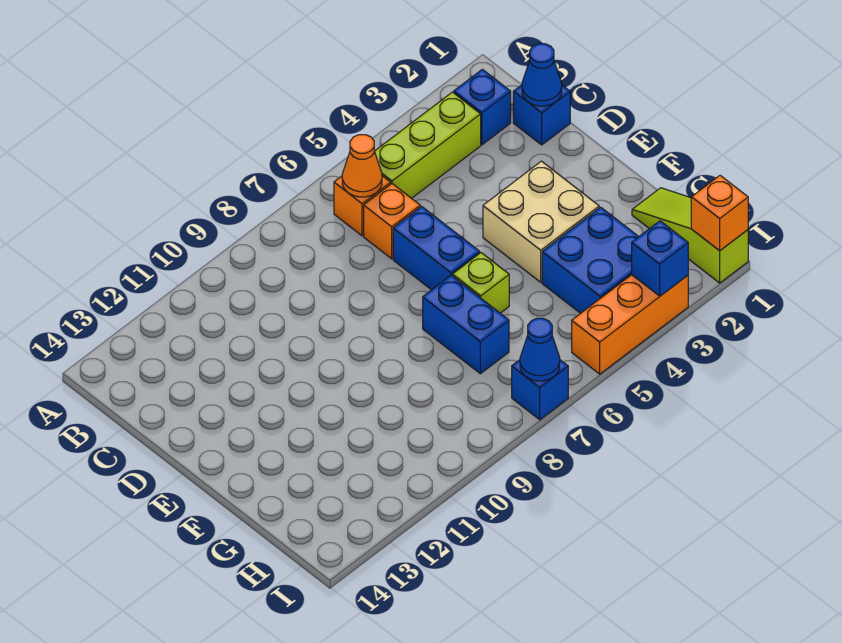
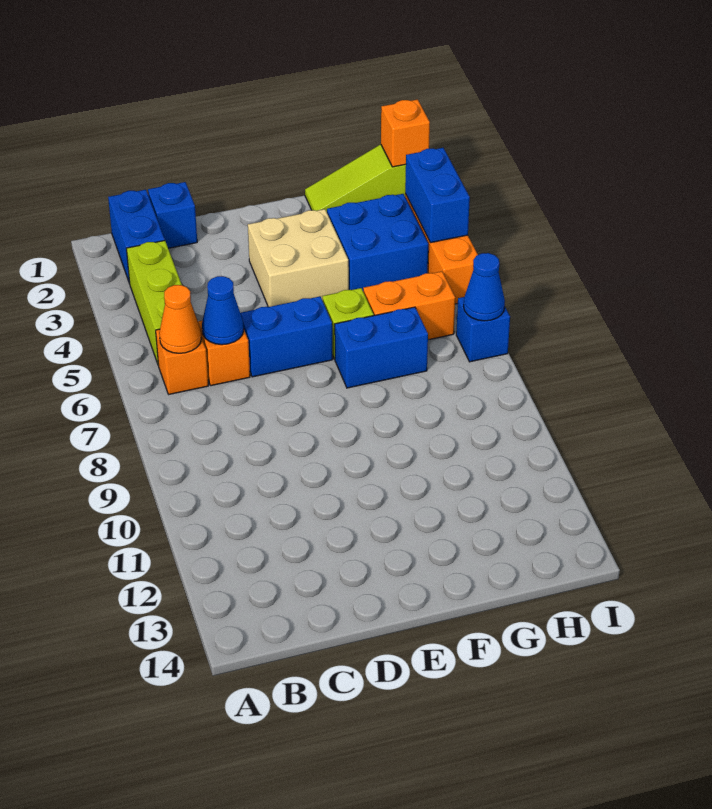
blue 1x1 brick [454,69,511,145] -> blue 1x2 brick [108,190,165,284]
blue 1x1 cone [522,44,562,106] -> blue 1x1 cone moved to [202,276,244,345]
none -> orange 1x2 brick [363,272,455,340]
blue 1x1 brick [632,221,688,296] -> blue 1x2 brick [405,148,470,243]

